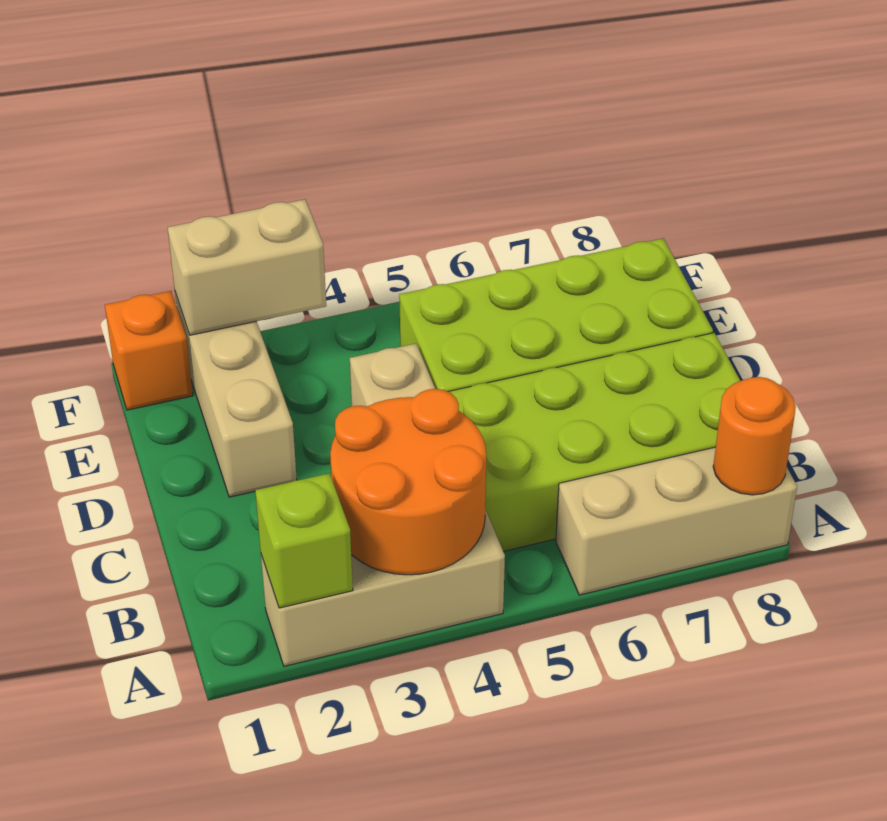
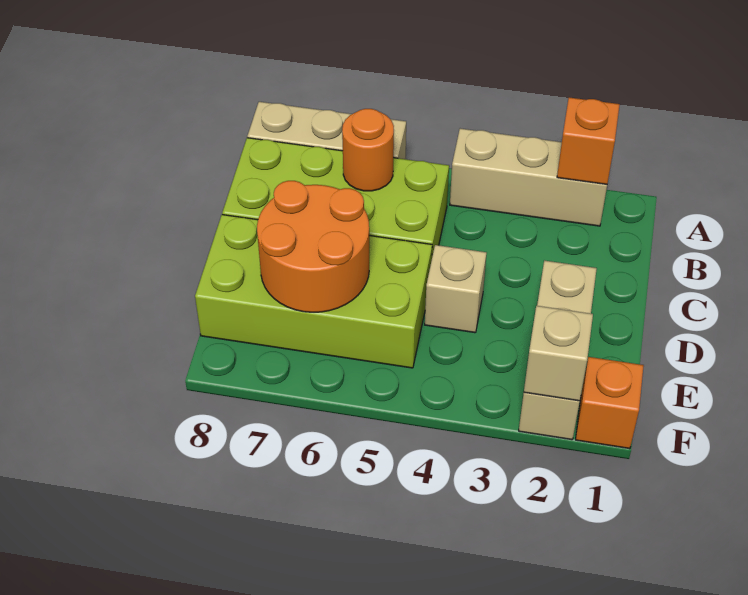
lime 1x1 brick [255,473,353,608] -> orange 1x1 brick [557,97,620,184]
orange 2x2 round brick [330,389,486,575] -> orange 2x2 round brick moved to [257,181,369,312]
orange 1x1 round brick [713,377,796,495] -> orange 1x1 round brick moved to [342,109,394,191]
tan 1x2 brick [168,199,326,335] -> tan 1x1 brick [524,306,593,401]

